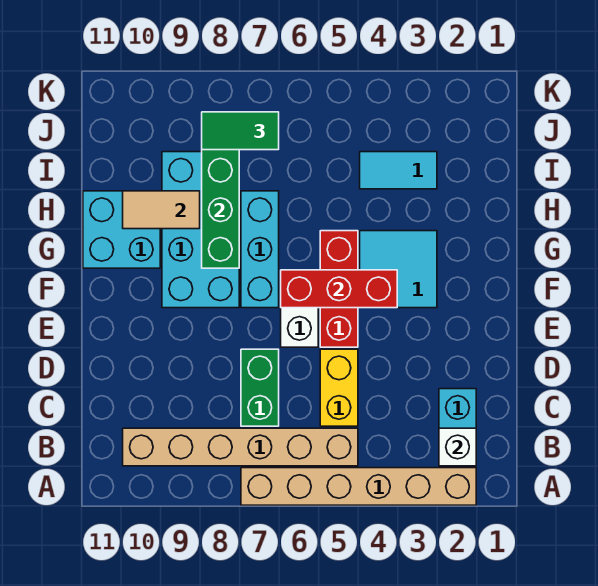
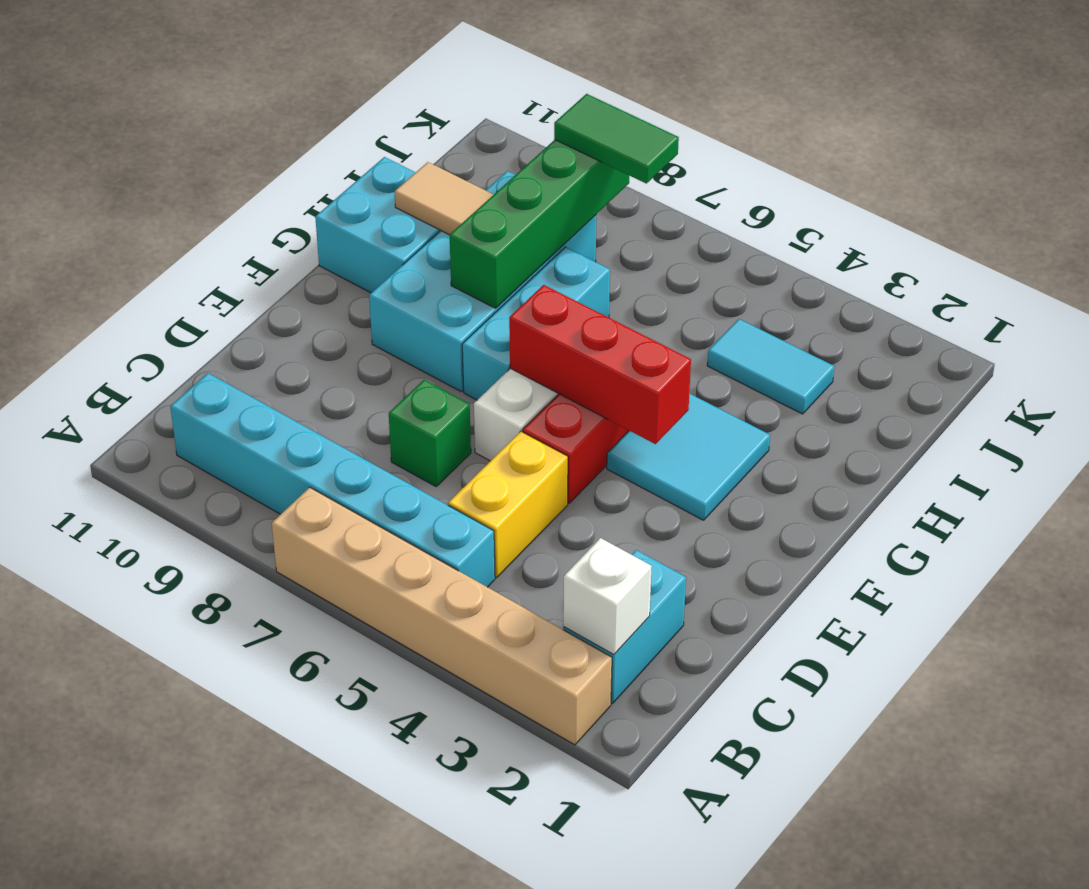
tan 1x6 brick [123,428,358,466] -> cyan 1x6 brick [170,373,495,587]
green 1x2 brick [241,349,279,426] -> green 1x1 brick [389,380,471,486]

